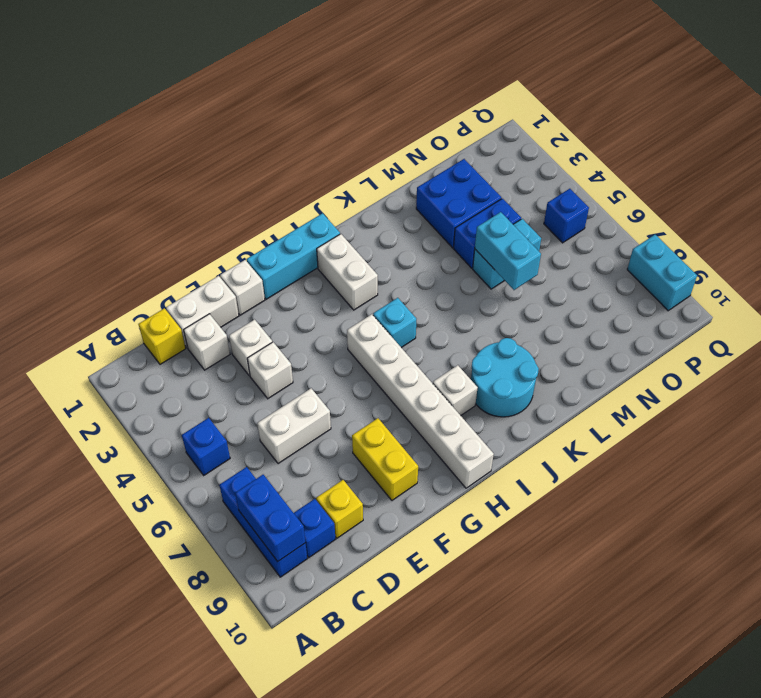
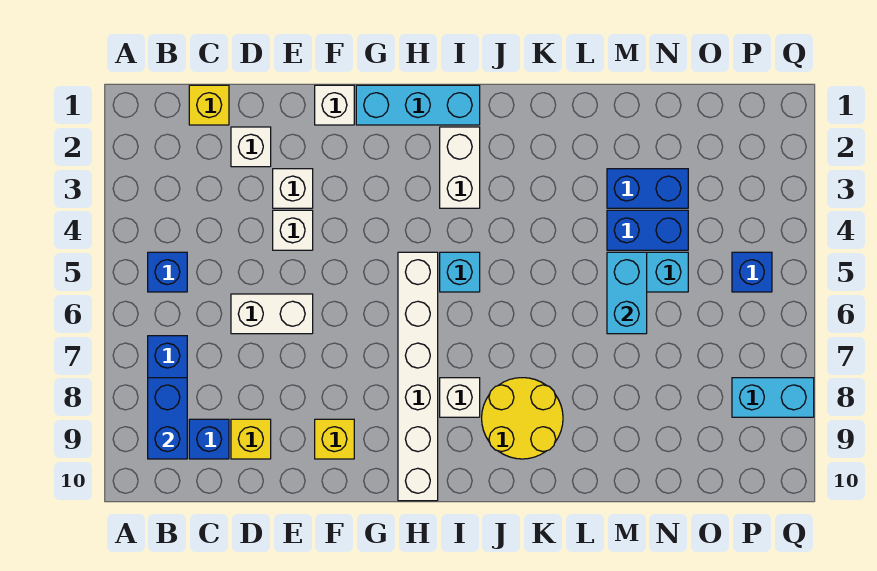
white 1x2 brick [166,276,239,348] -> none
yellow 1x2 brick [352,418,418,500] -> yellow 1x1 brick [315,419,354,459]
cyan 2x2 round brick [471,338,539,417] -> yellow 2x2 round brick [482,378,563,459]
blue 2x2 brick [416,159,501,248] -> blue 1x2 brick [607,169,688,208]
cyan 1x2 brick [627,235,697,311] -> cyan 1x2 brick turned to [732,378,814,417]

